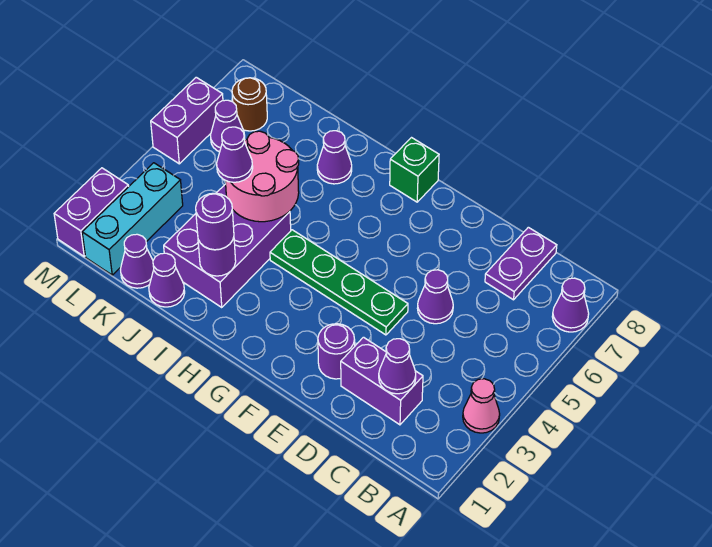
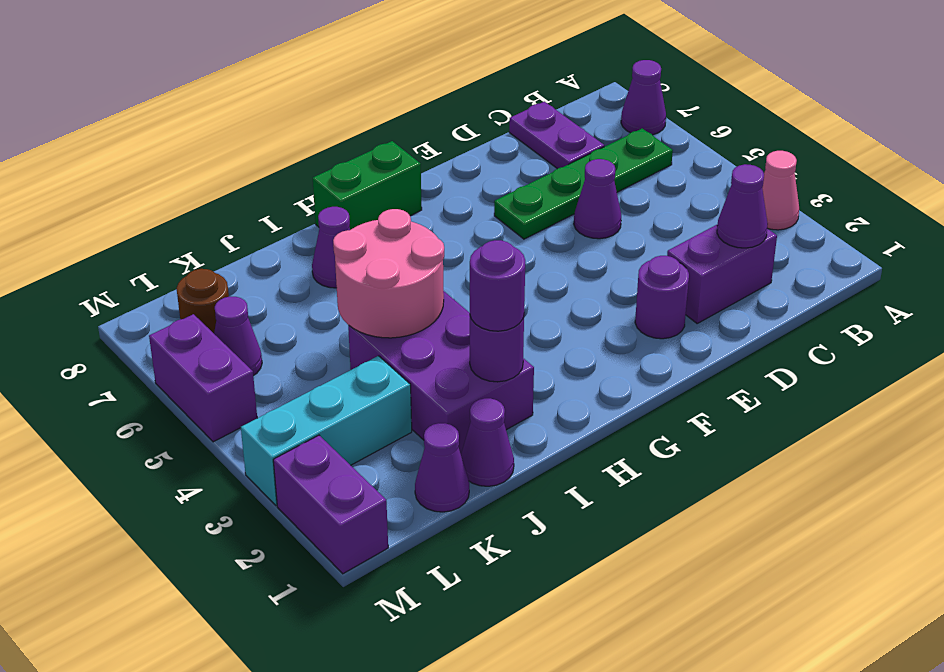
green 1x4 plate [270,230,408,335] -> green 1x4 plate moved to [494,129,673,239]
green 1x1 brick [390,138,439,202] -> green 1x2 brick [313,141,422,230]
purple 1x1 cone [217,127,253,182] -> none
cyan 1x3 brick [82,163,183,275] -> cyan 1x3 brick turned to [241,356,412,506]

